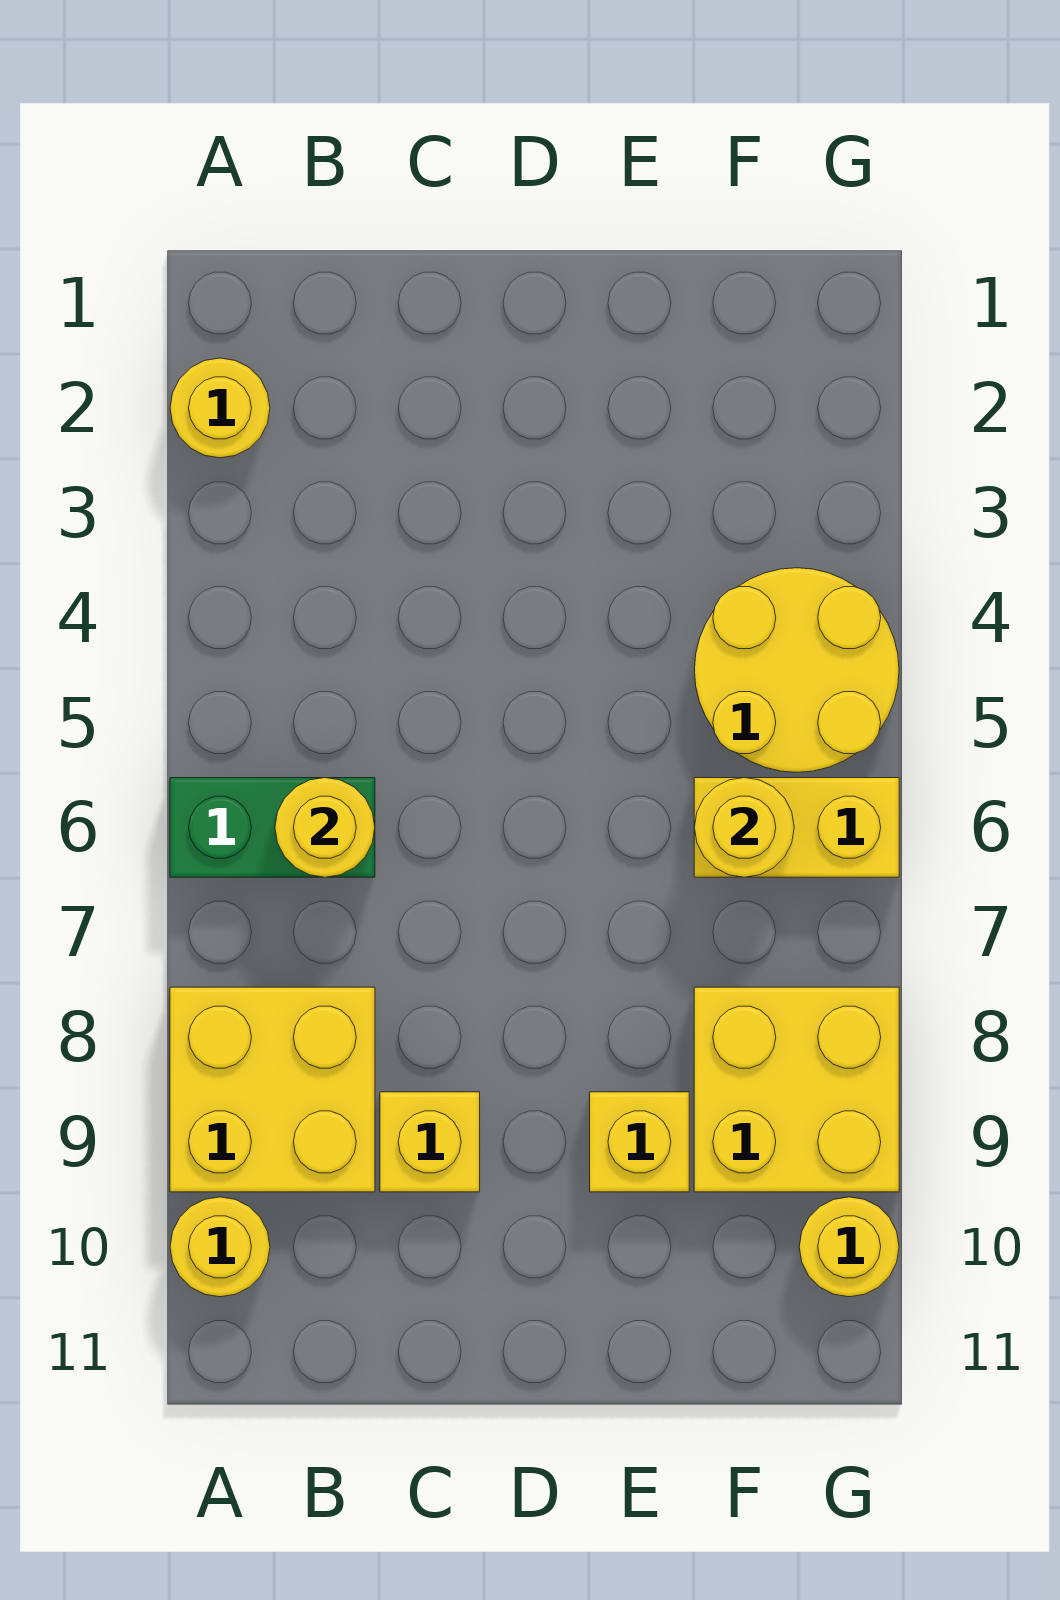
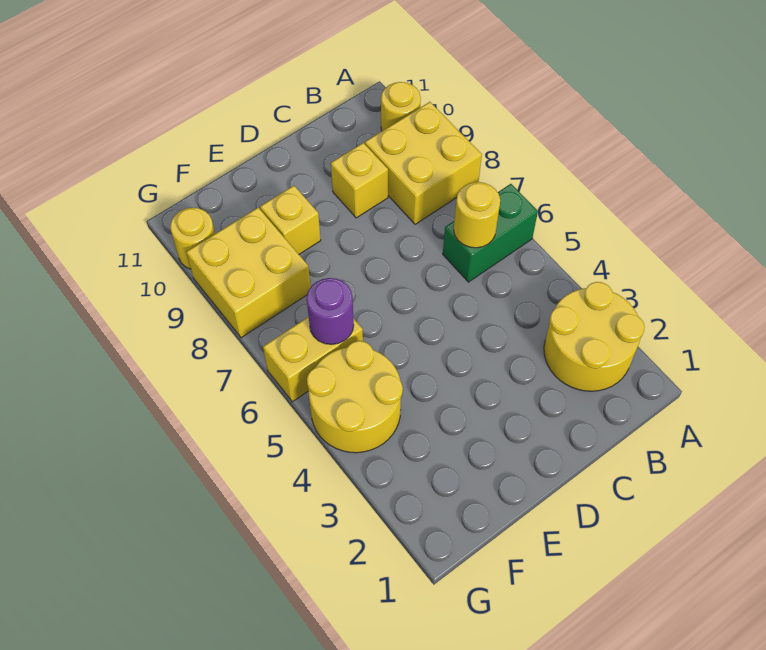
yellow 1x1 round brick [170,358,270,458] -> yellow 2x2 round brick [544,282,645,391]
yellow 1x1 round brick [694,778,794,877] -> purple 1x1 round brick [307,278,354,344]

